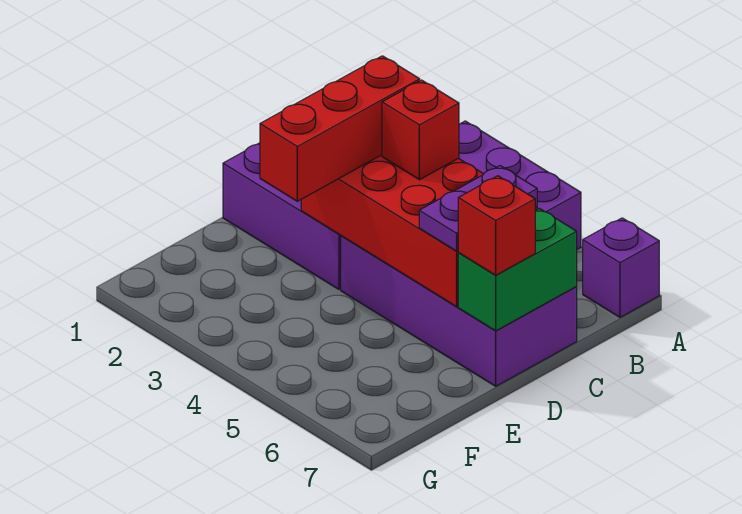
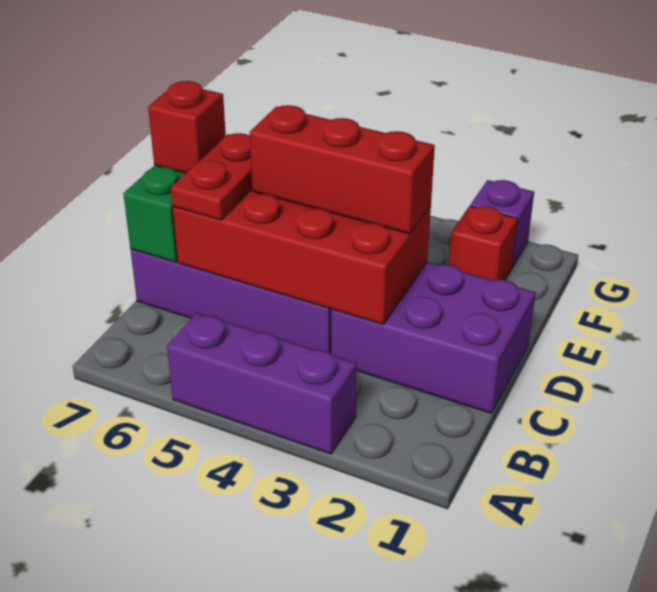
purple 1x1 brick [583,218,659,317] -> purple 1x1 brick moved to [470,180,534,268]
red 1x3 brick [260,56,420,201] -> red 1x3 brick turned to [250,105,435,234]
red 1x1 brick [382,80,459,180] -> red 1x1 brick moved to [449,206,518,280]
purple 1x2 plate [419,166,537,251] -> red 1x2 plate [171,133,252,220]

